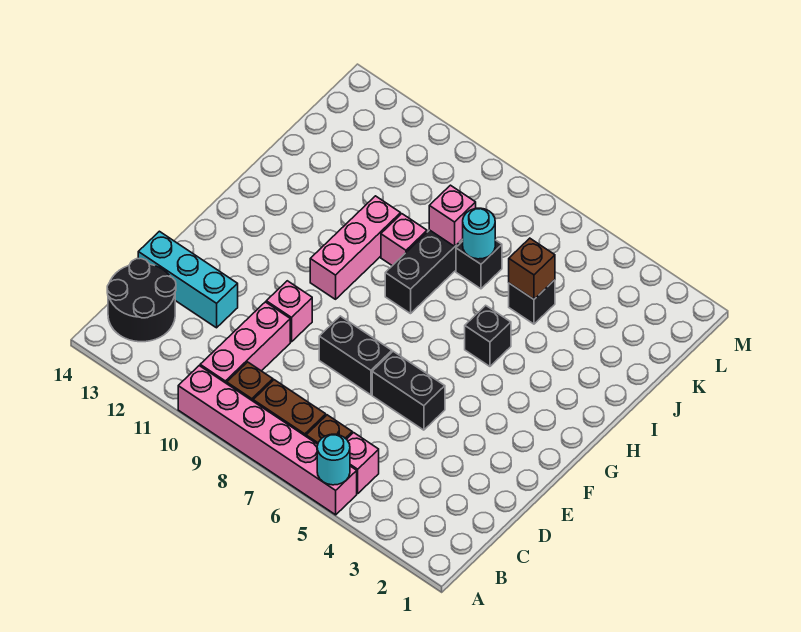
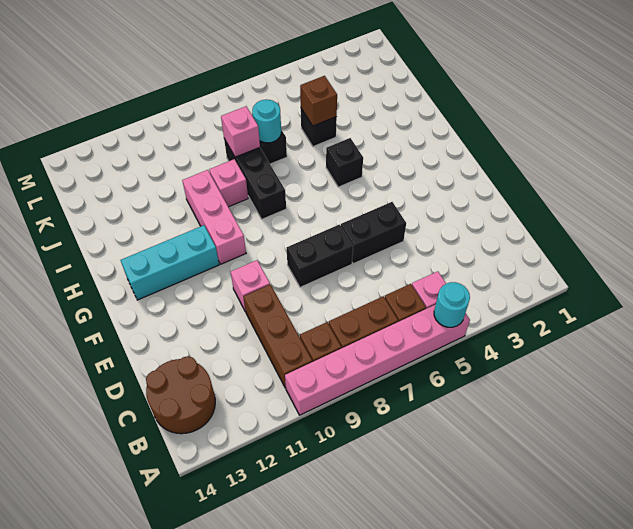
pink 1x3 brick [200,302,290,384] -> brown 1x3 brick [244,284,312,388]
black 2x2 round brick [107,258,176,342] -> brown 2x2 round brick [146,356,215,434]
cyan 1x3 brick [138,231,238,328] -> cyan 1x3 brick moved to [120,225,219,300]

